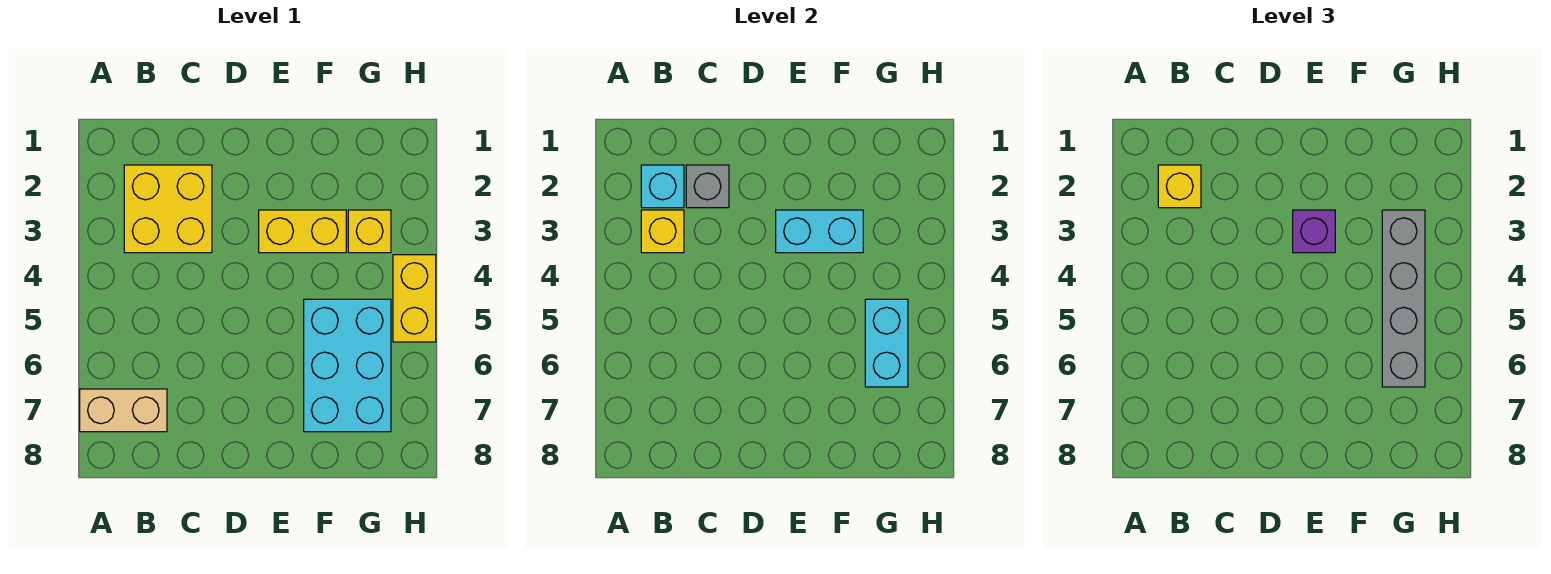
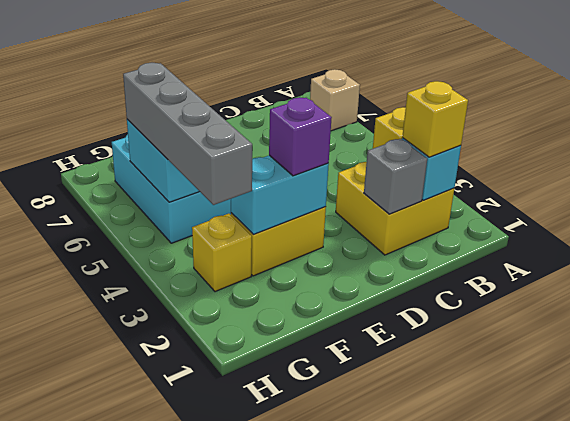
tan 1x2 brick [80,389,167,432] -> tan 1x1 brick [310,69,360,131]
yellow 1x2 brick [393,255,436,342] -> none

